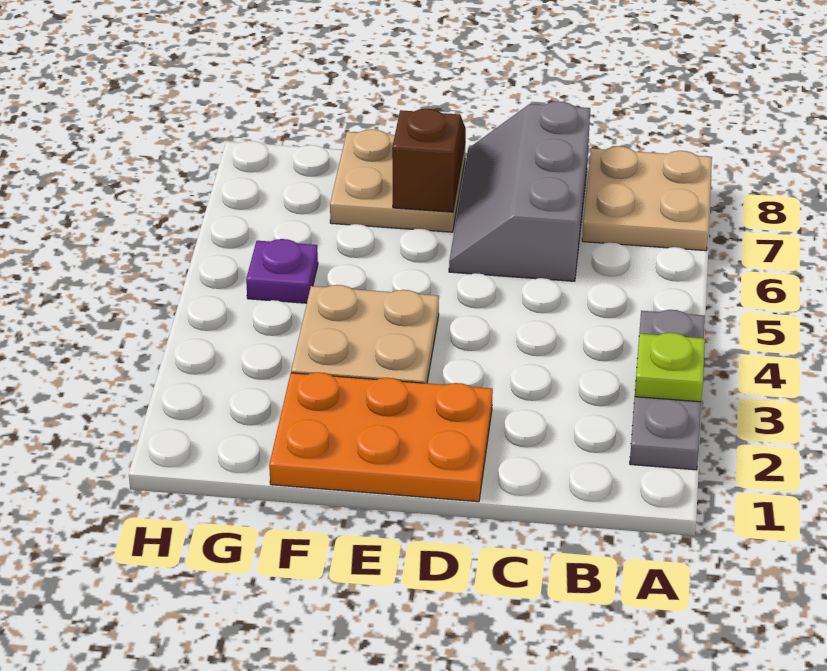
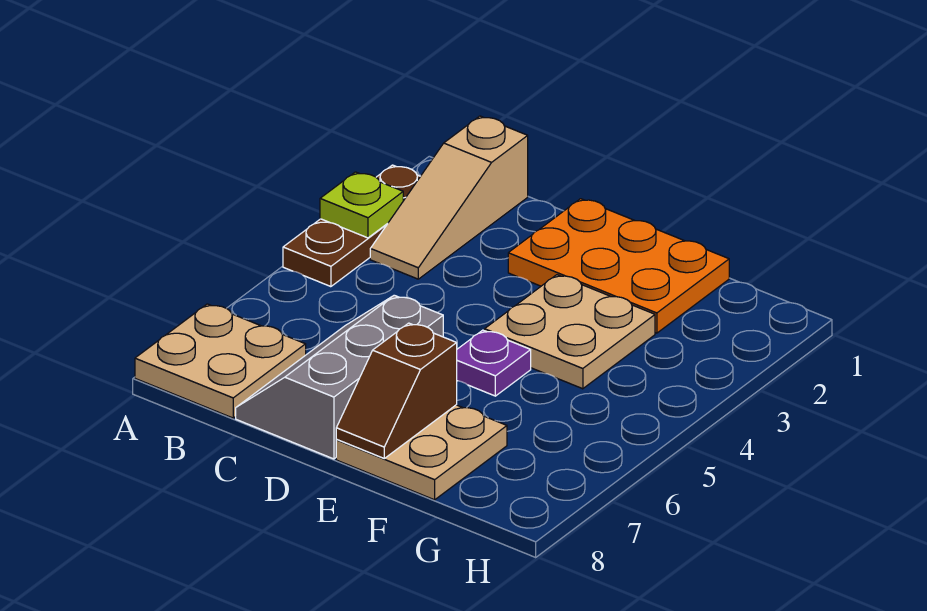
grey 1x3 plate [630,310,705,470] -> brown 1x3 plate [283,165,420,287]
none -> tan 1x3 slope [370,116,528,279]
grey 2x3 slope [449,101,590,281] -> grey 2x3 slope turned to [236,295,443,459]
purple 1x1 plate [246,239,318,303] -> purple 1x1 plate moved to [457,330,531,396]

